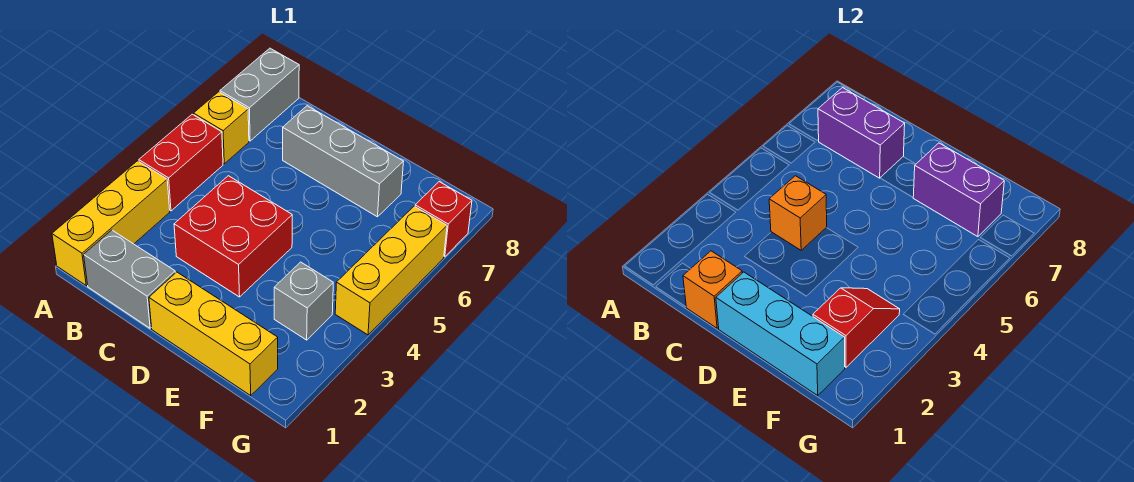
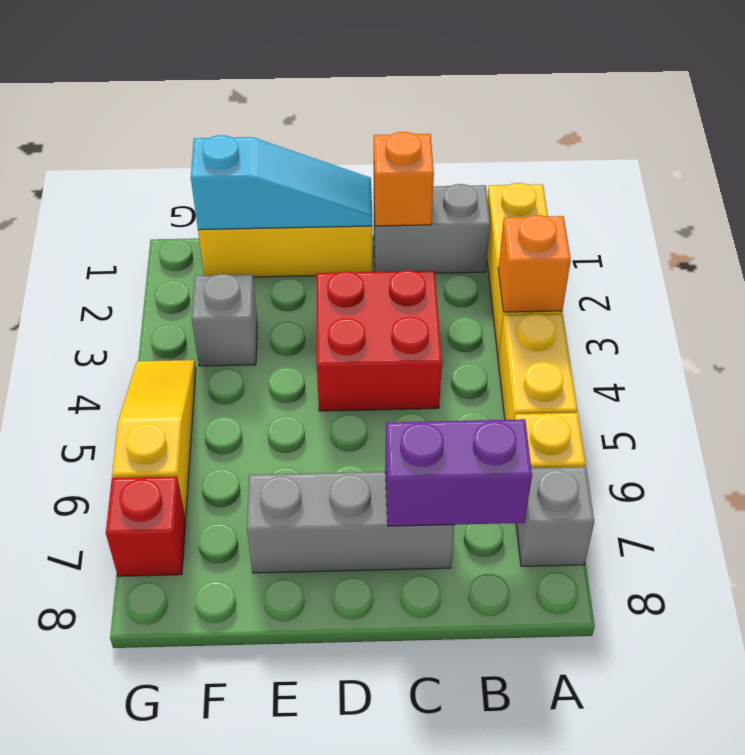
red 1x2 brick [139,114,223,211] -> yellow 1x2 brick [498,314,577,420]
grey 1x2 brick [220,48,299,141] -> grey 1x1 brick [516,467,594,566]
orange 1x1 brick [769,176,827,250] -> orange 1x1 brick moved to [498,215,571,312]
cyan 1x3 brick [716,272,845,395] -> cyan 1x3 slope [191,135,372,230]
purple 1x2 brick [913,143,1004,237] -> none
red 1x2 slope [813,288,900,367] -> none
yellow 1x3 brick [335,206,447,335] -> yellow 1x3 slope [112,360,196,518]

